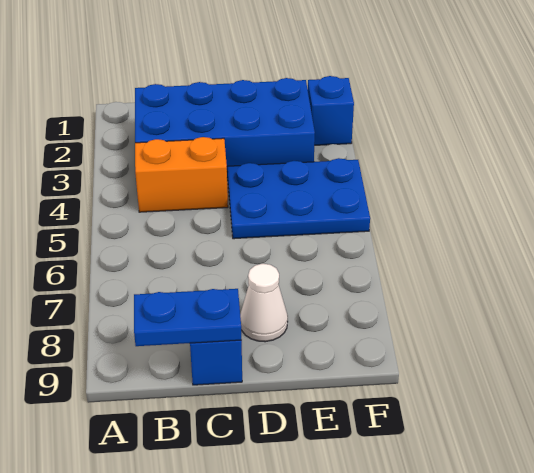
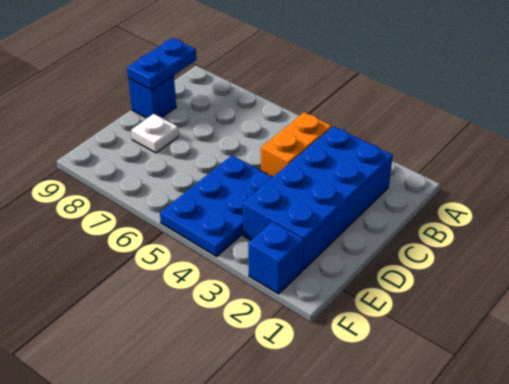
white 1x1 cone [240,264,288,342] -> white 1x1 plate [131,114,178,153]

